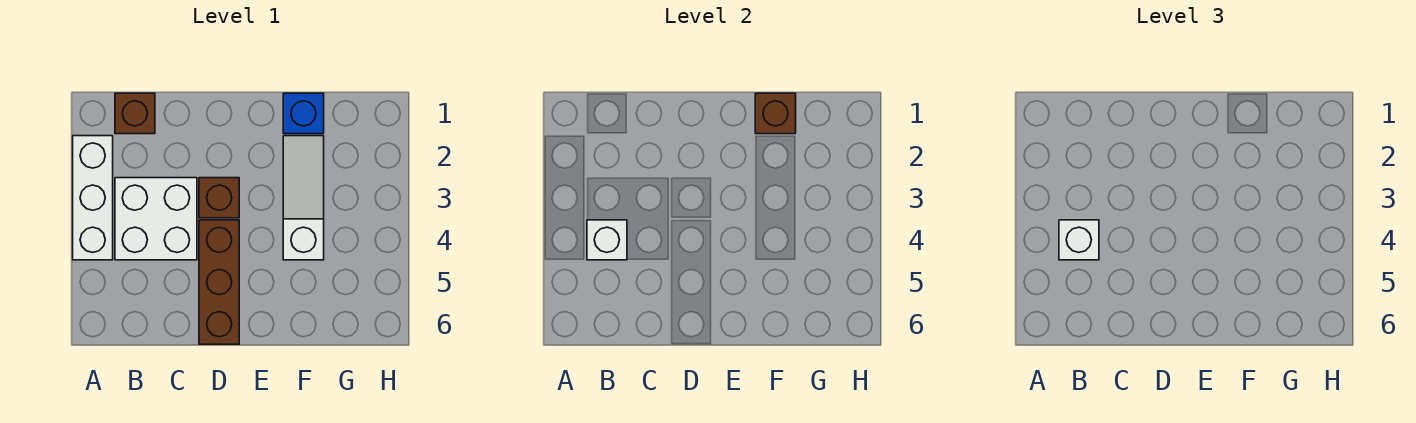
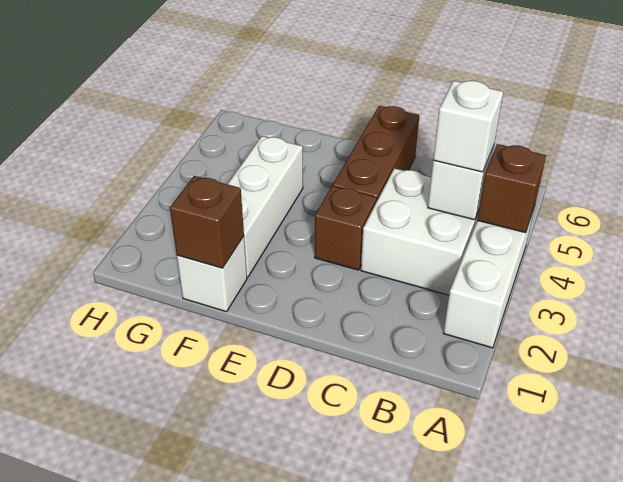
brown 1x1 brick [115,93,155,134] -> brown 1x1 brick moved to [477,144,546,233]
blue 1x1 brick [283,93,324,134] -> white 1x1 brick [177,236,247,312]
white 1x3 slope [283,136,324,260] -> white 1x3 brick [228,136,303,277]

